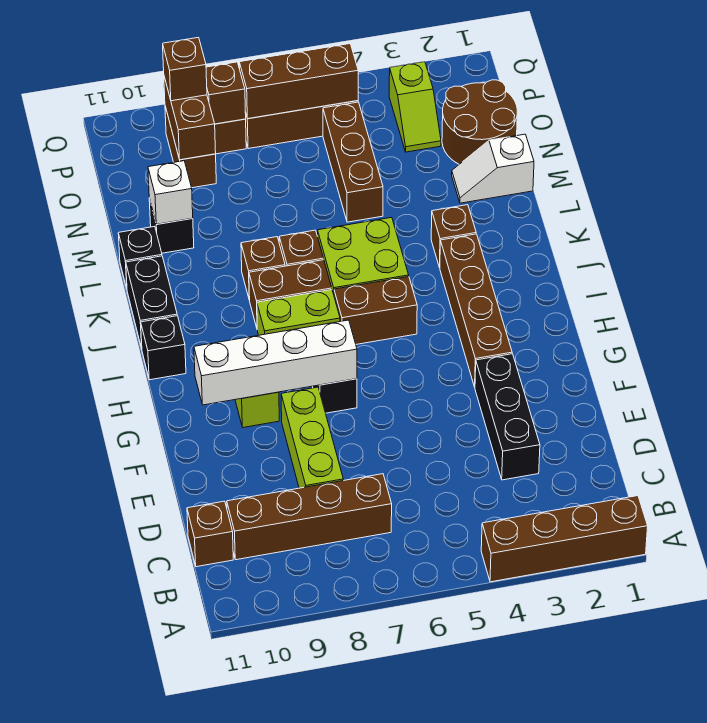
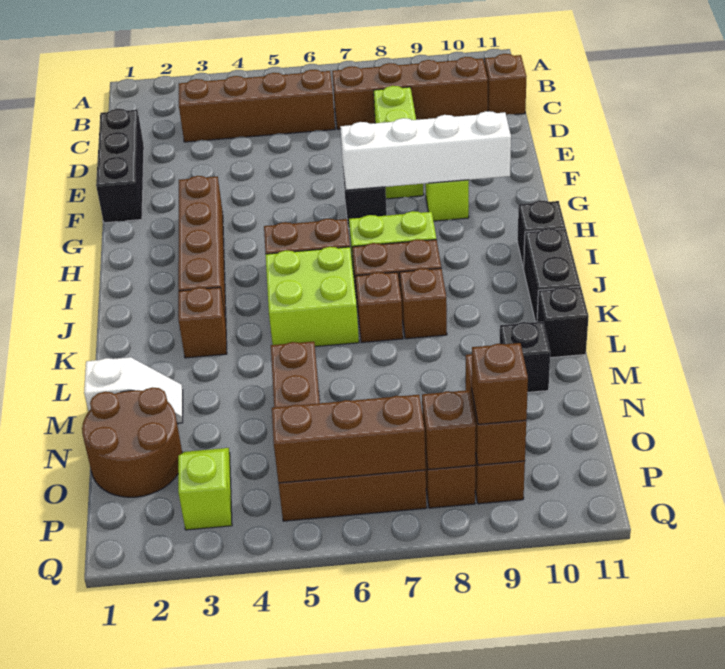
brown 1x4 brick [481,496,648,582] -> brown 1x4 brick moved to [179,70,335,142]
black 1x3 brick [475,354,540,480] -> black 1x3 brick moved to [96,109,144,223]
white 1x1 brick [148,161,193,224] -> none

